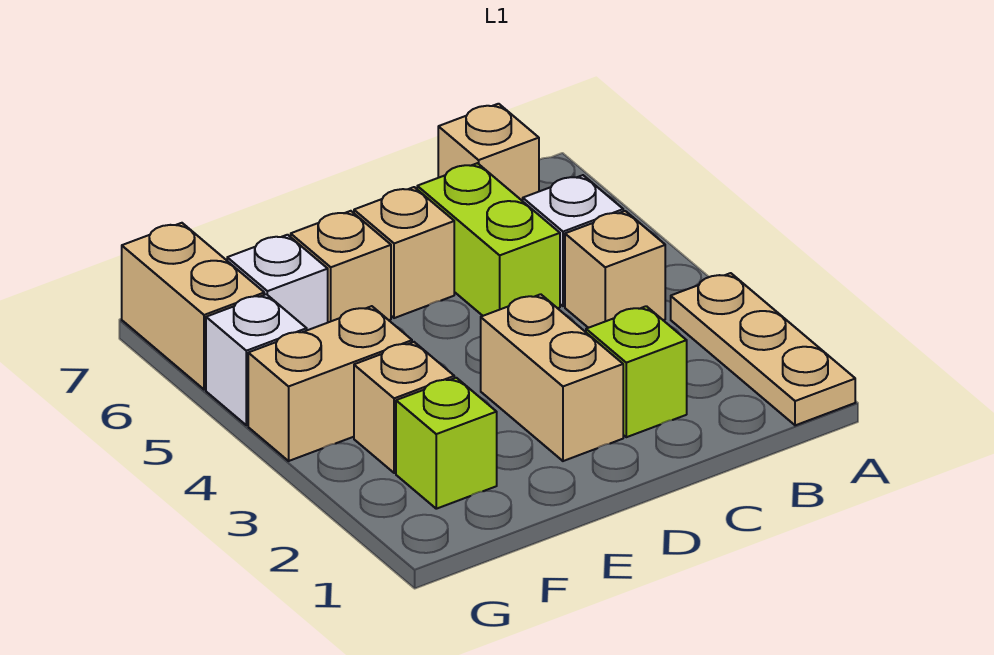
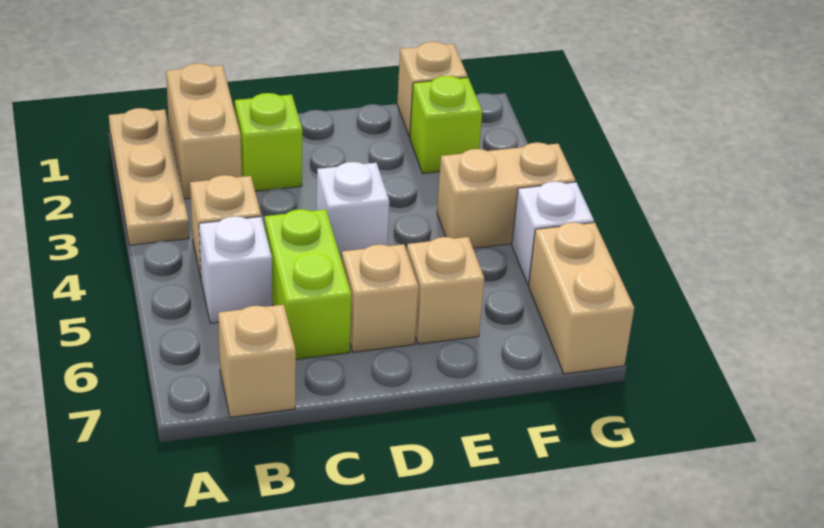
tan 1x2 brick [481,294,623,461] -> tan 1x2 brick moved to [166,63,242,199]
tan 1x1 brick [354,342,454,473] -> tan 1x1 brick moved to [397,42,468,138]
white 1x1 brick [227,235,328,330] -> white 1x1 brick moved to [317,162,389,261]

